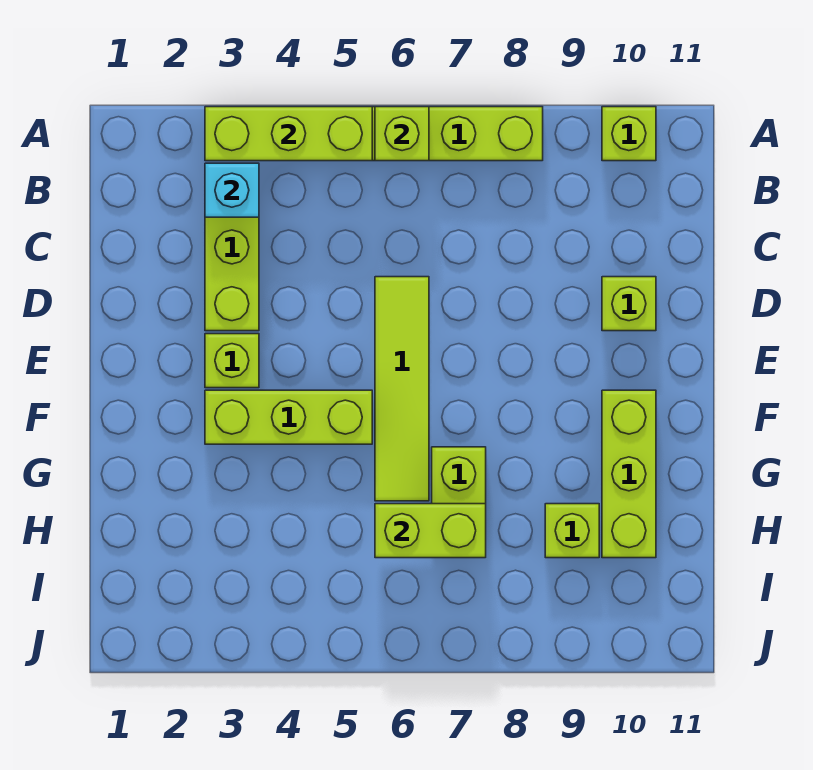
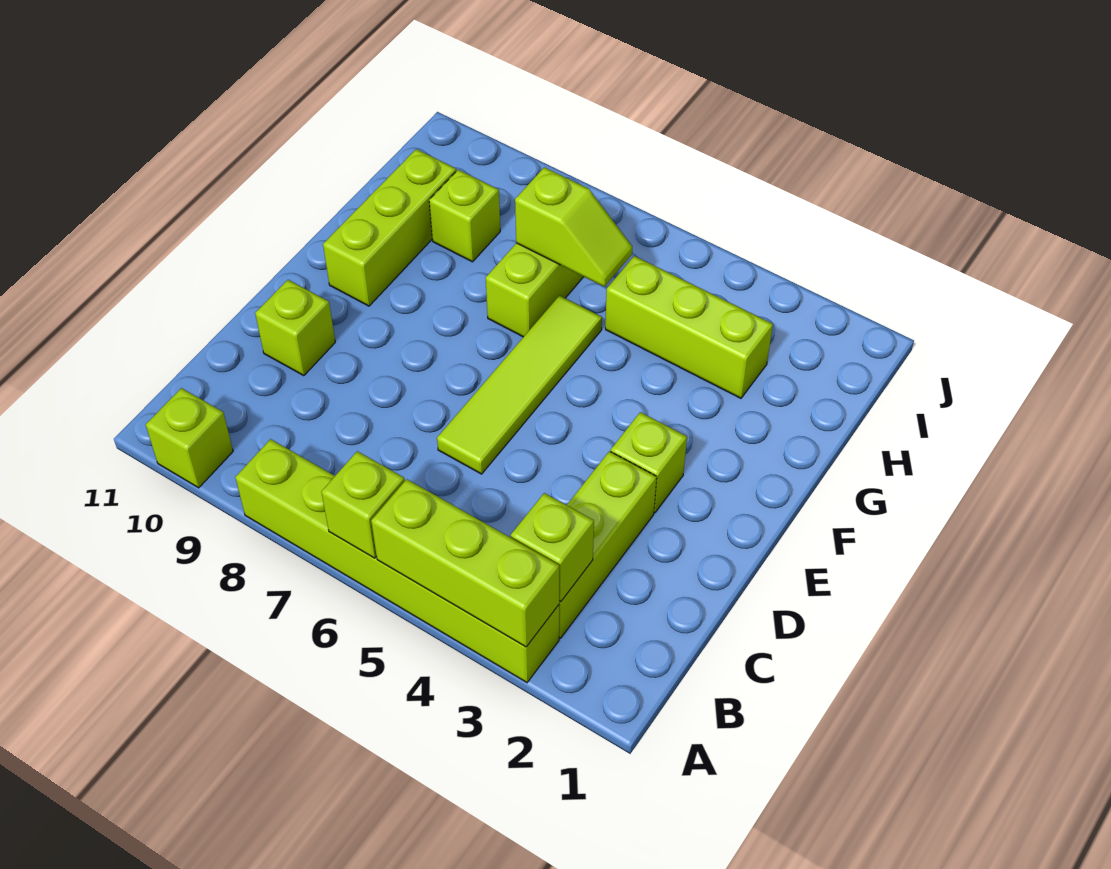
cyan 1x1 brick [205,163,259,217] -> lime 1x1 brick [511,493,594,602]
lime 1x3 brick [205,390,372,444] -> lime 1x3 brick moved to [605,256,773,398]
lime 1x2 brick [375,504,486,558] -> lime 1x2 slope [515,167,632,287]

